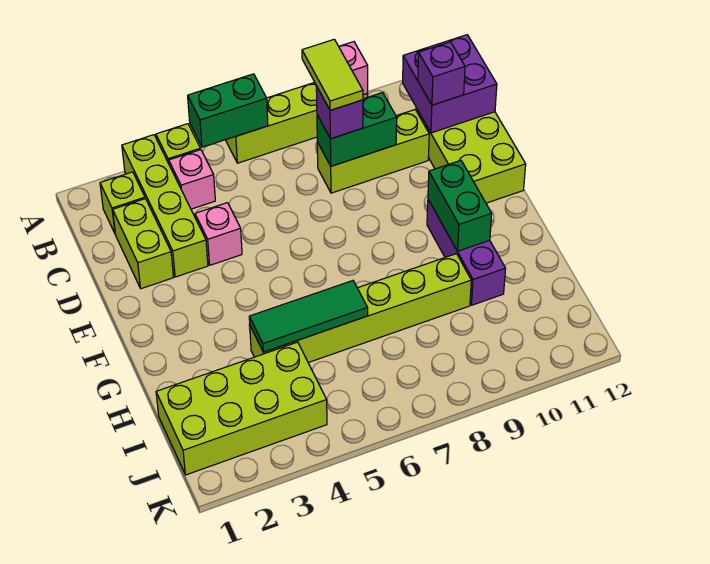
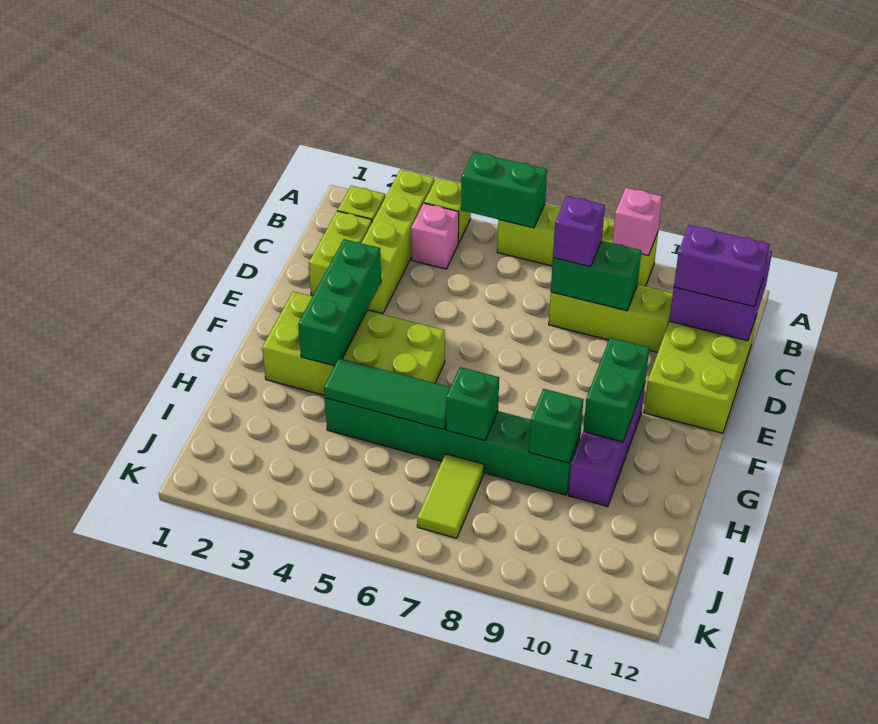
lime 1x2 tile [302,39,363,110] -> lime 1x2 tile moved to [417,454,484,538]
purple 1x1 brick [418,42,465,105] -> purple 1x2 brick [674,225,770,307]
pink 1x1 brick [195,203,242,265] -> none
none -> green 1x3 brick [298,239,381,366]
lime 1x6 brick [250,254,471,363] -> green 1x6 brick [325,398,581,495]
none -> green 1x1 brick [446,367,499,441]
none -> green 1x1 brick [529,389,584,463]
lime 2x4 brick [156,342,327,475] -> lime 2x4 brick moved to [262,291,445,395]

